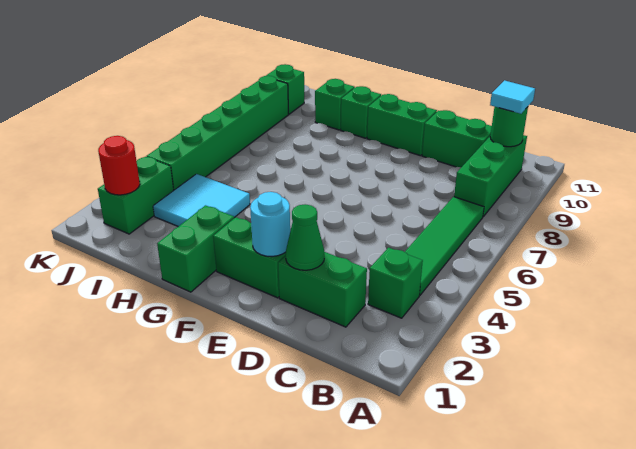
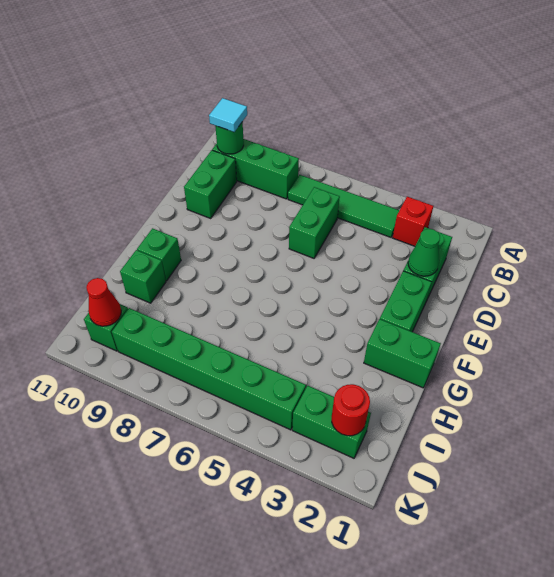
green 1x1 brick [368,248,423,318] -> red 1x1 brick [393,197,433,246]
cyan 1x1 round brick [250,192,290,256] -> none
green 1x2 brick [367,94,437,156] -> green 1x2 brick moved to [289,187,340,258]
cyan 2x2 tile [153,174,250,227] -> none
none -> red 1x1 cone [86,278,121,326]

